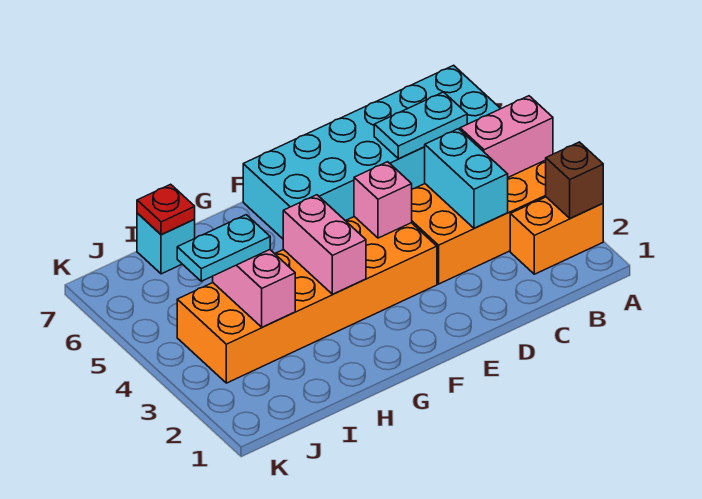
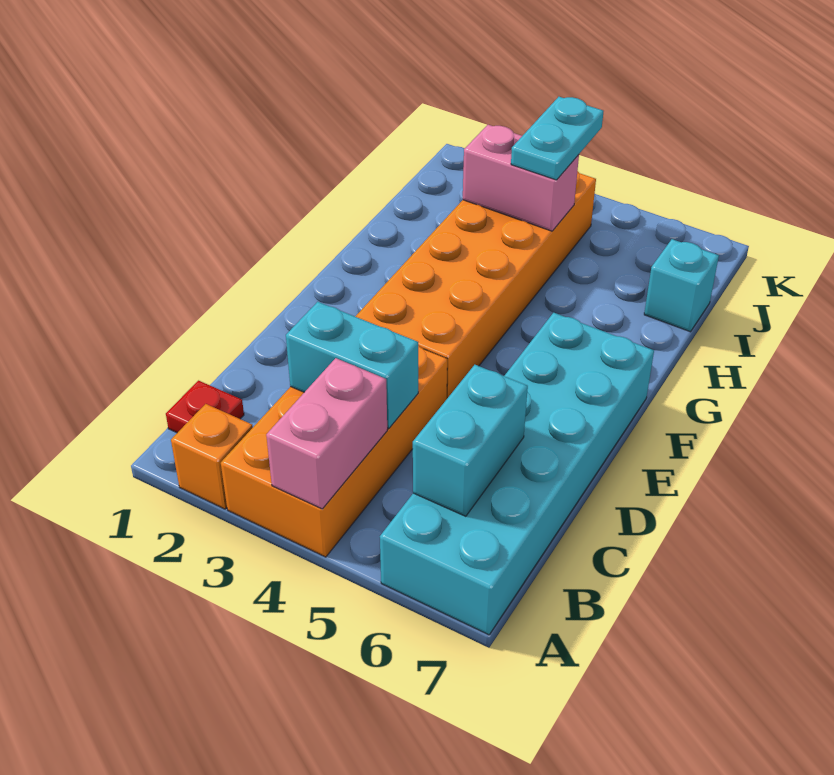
orange 1x2 brick [510,197,603,274] -> orange 1x1 brick [171,404,253,509]
brown 1x1 brick [546,142,603,218] -> none
cyan 1x2 plate [374,92,467,159] -> cyan 1x2 brick [413,365,528,516]
pink 1x1 brick [354,162,412,238] -> none
pink 1x2 brick [283,195,366,294] -> none
red 1x1 plate [137,184,195,235] -> red 1x1 plate moved to [166,381,244,433]

